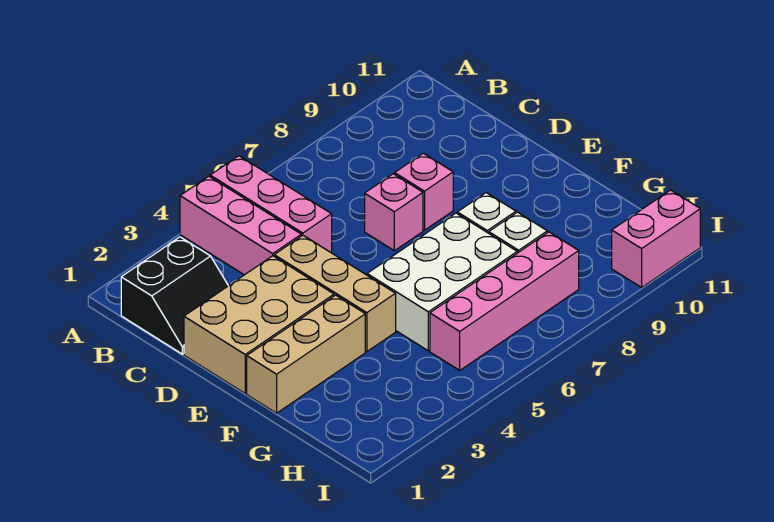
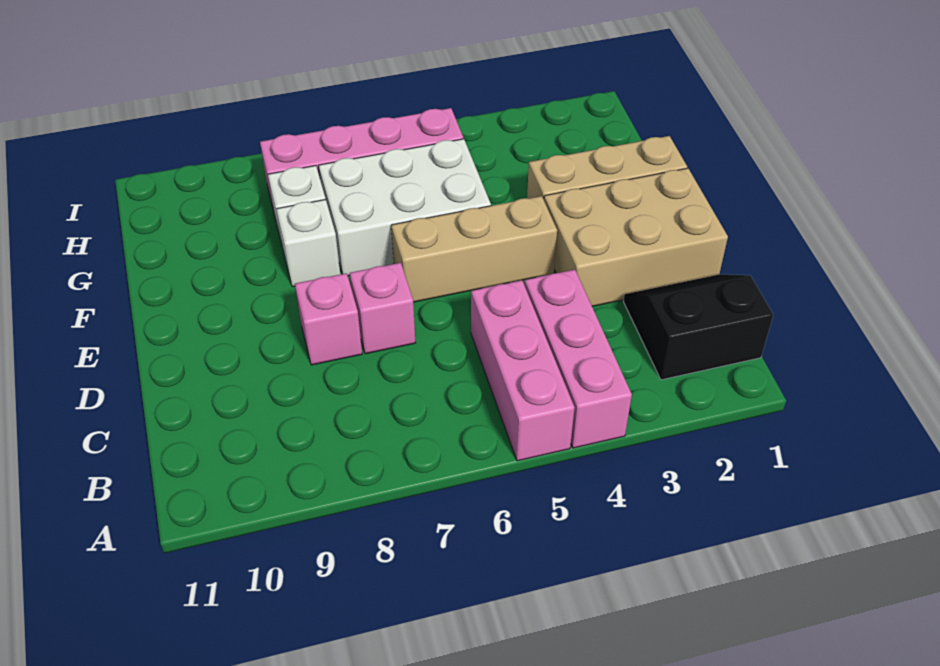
tan 1x3 brick [274,235,396,352] -> tan 1x3 brick turned to [391,196,557,302]
pink 1x2 brick [612,190,700,287] -> none

